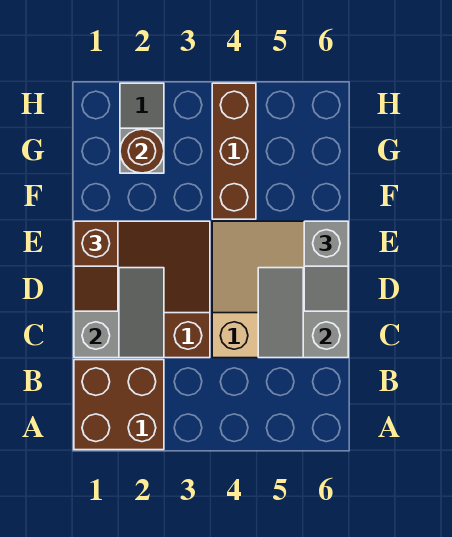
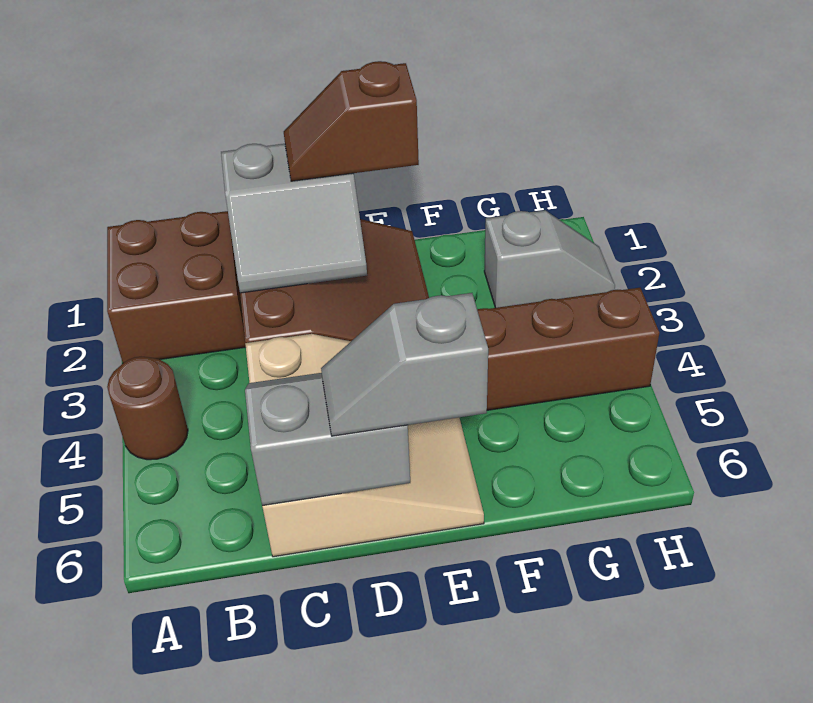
brown 1x1 round brick [120,129,164,173] -> brown 1x1 round brick moved to [107,357,188,460]

